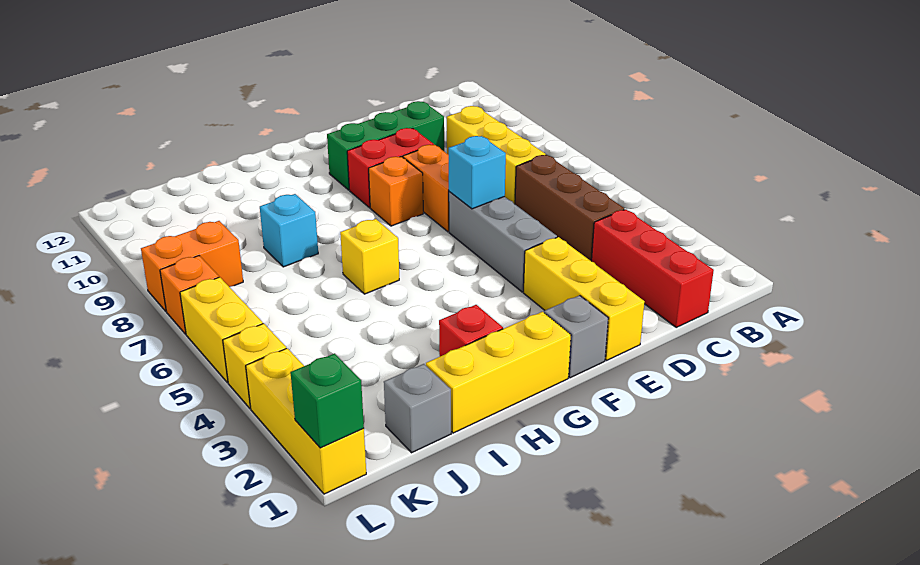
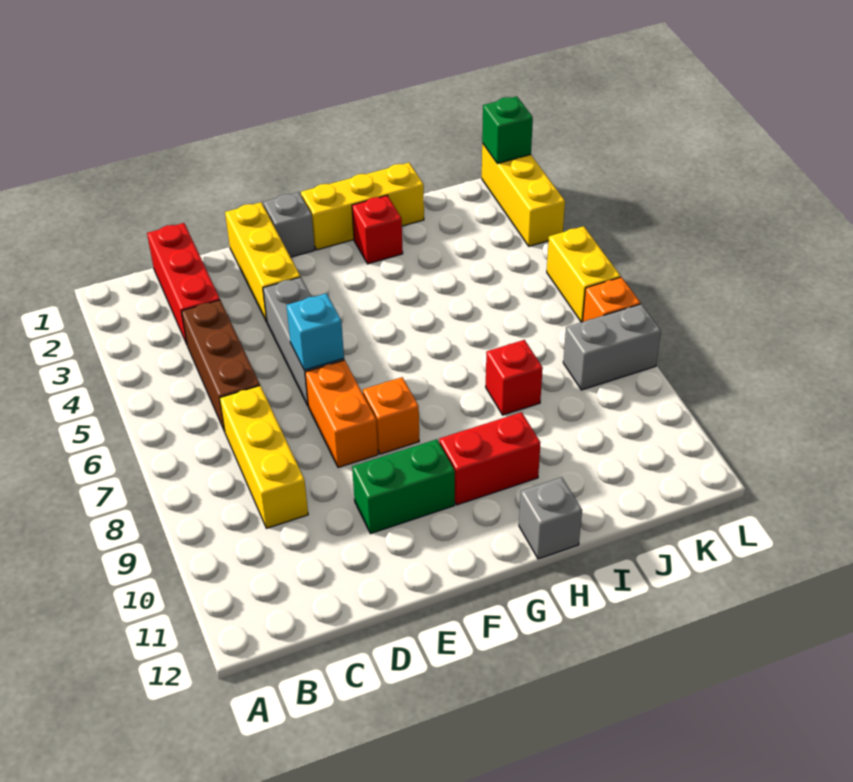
green 1x3 brick [327,101,444,190] -> green 1x2 brick [352,439,455,534]
red 1x2 brick [347,128,434,208] -> red 1x2 brick moved to [439,412,540,505]
yellow 1x1 brick [340,219,399,294] -> none
cyan 1x1 brick [260,194,318,267] -> red 1x1 brick [486,340,543,415]
grey 1x1 brick [384,364,451,453] -> grey 1x1 brick moved to [519,477,582,559]
orange 1x2 brick [141,221,243,311] -> grey 1x2 brick [563,304,661,390]
yellow 1x1 brick [223,324,286,408] -> none

